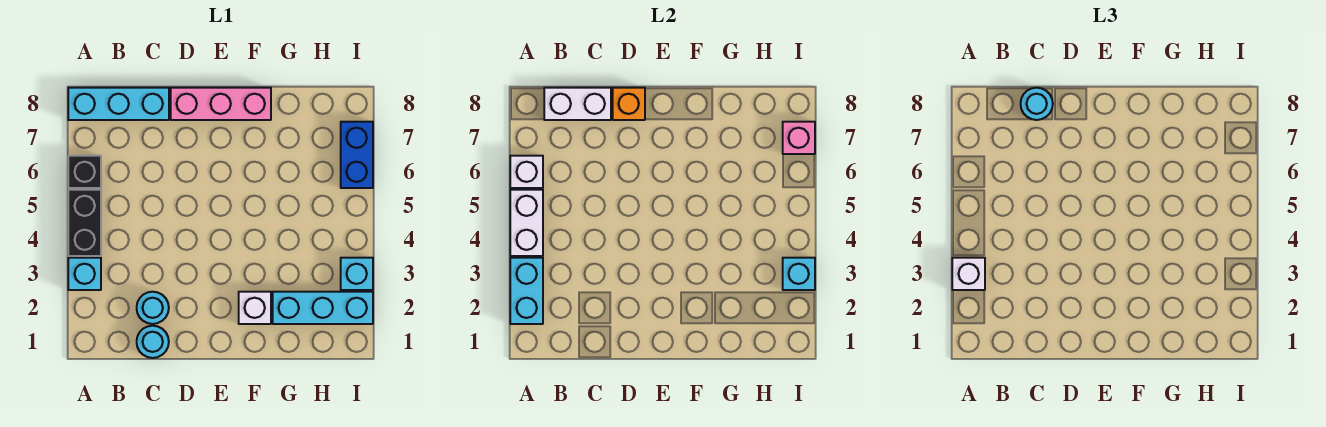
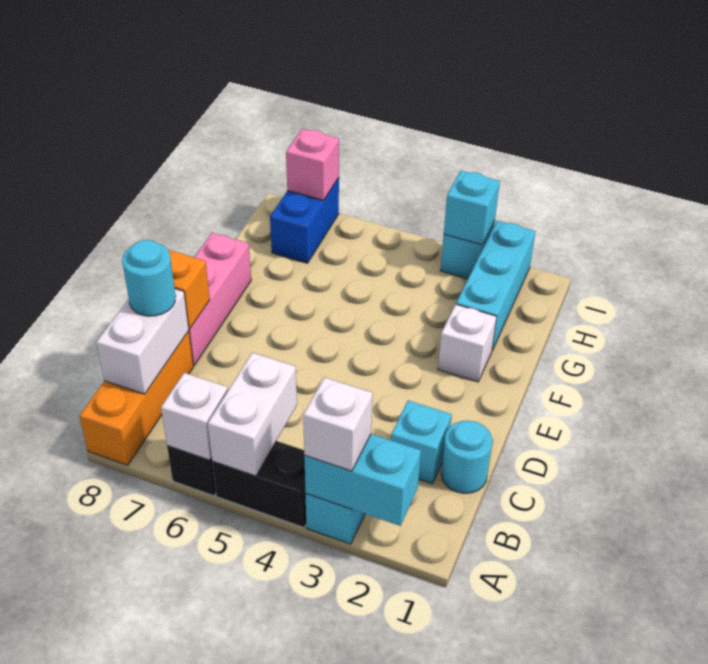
white 1x2 brick [510,190,543,256] -> white 1x2 brick turned to [208,353,297,476]
cyan 1x3 brick [68,88,169,120] -> orange 1x3 brick [80,331,193,465]
cyan 1x1 round brick [137,292,169,324] -> cyan 1x1 brick [391,401,452,484]
blue 1x2 brick [341,122,373,188] -> blue 1x2 brick turned to [270,178,339,263]

